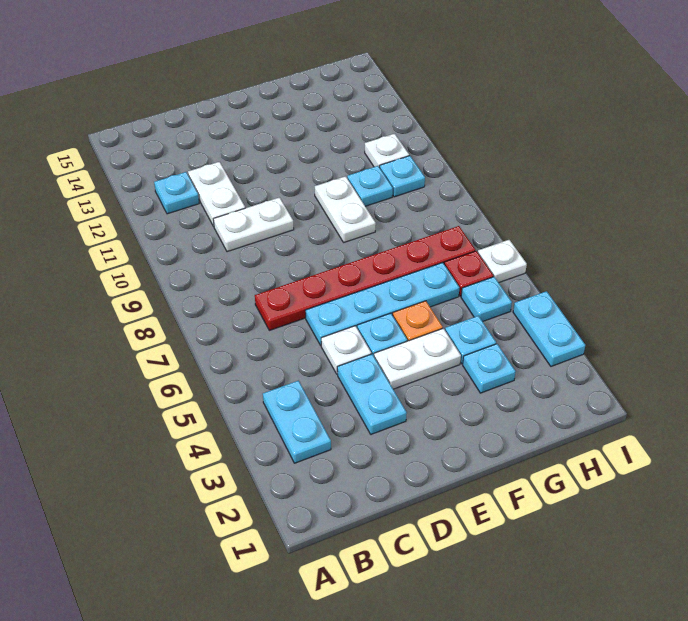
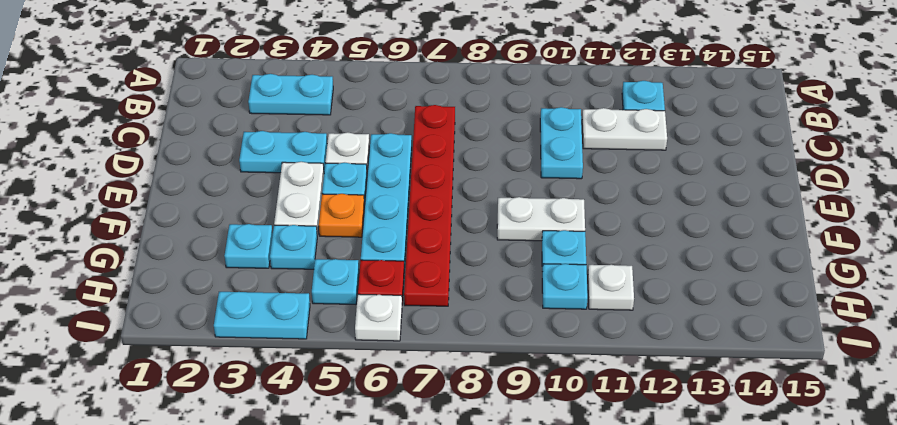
white 1x2 plate [213,197,294,252] -> cyan 1x2 plate [540,107,583,179]

